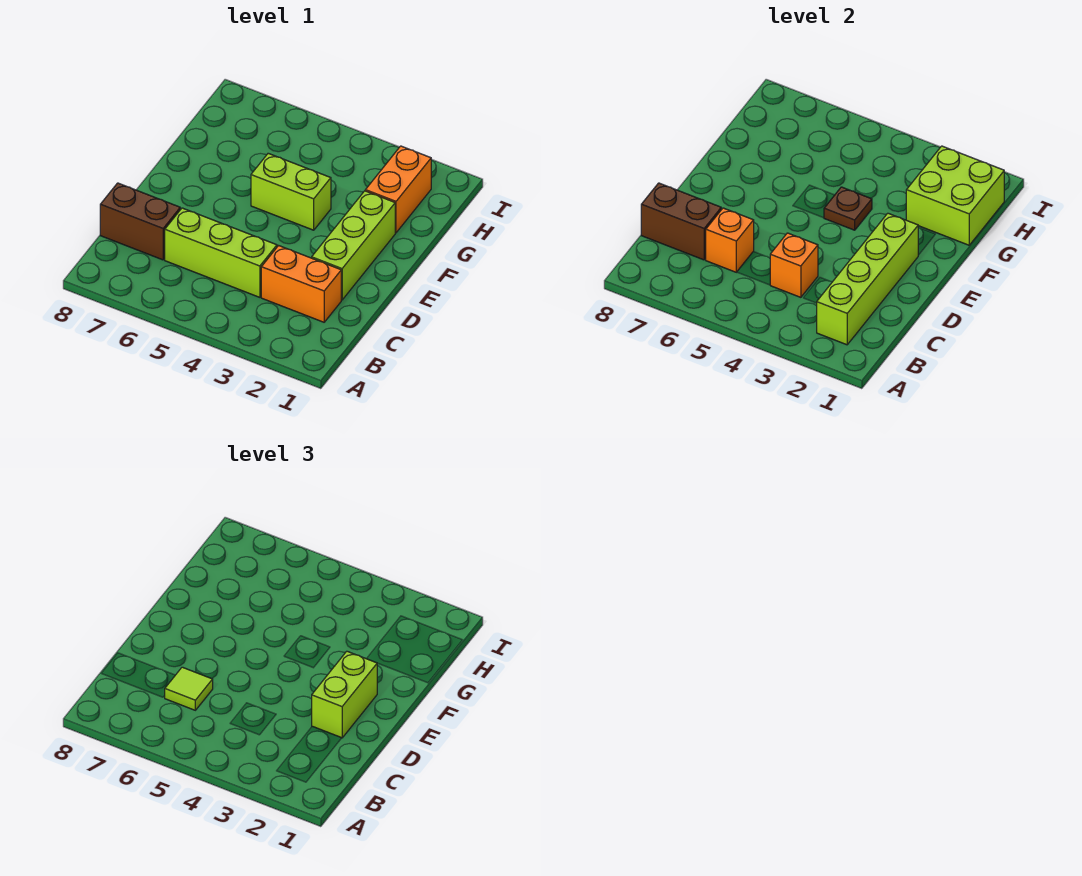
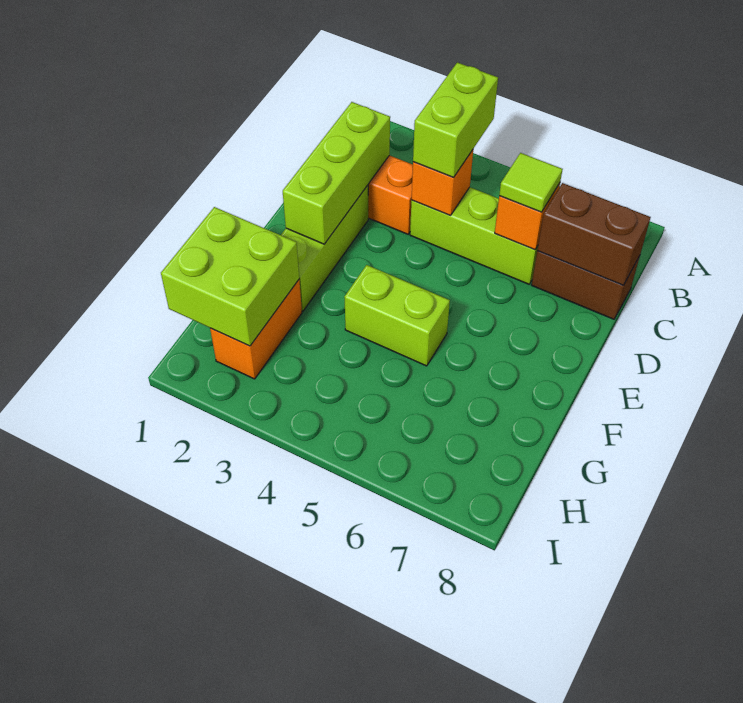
lime 1x4 brick [817,213,918,345] -> lime 1x3 brick [283,102,390,244]
lime 1x2 brick [312,651,377,738] -> lime 1x2 brick moved to [413,62,498,177]
brown 1x1 plate [824,187,872,230] -> none

